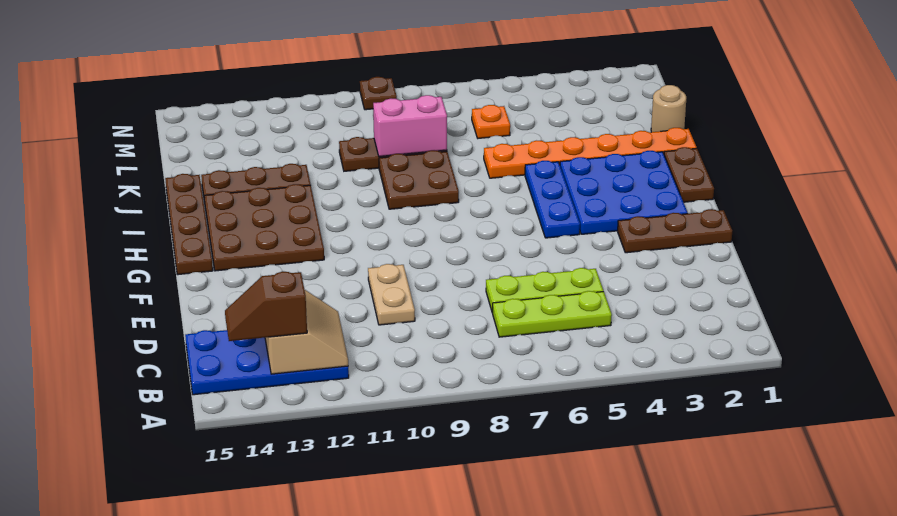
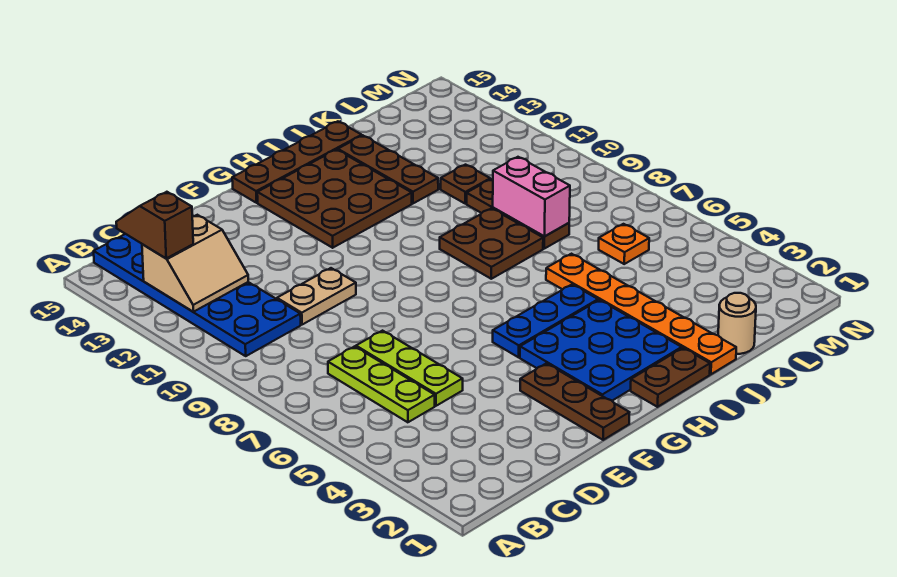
blue 2x4 plate [185,330,349,395] -> blue 2x6 plate [94,234,301,356]
brown 1x1 plate [360,77,397,110] -> brown 1x1 plate moved to [441,165,490,204]

